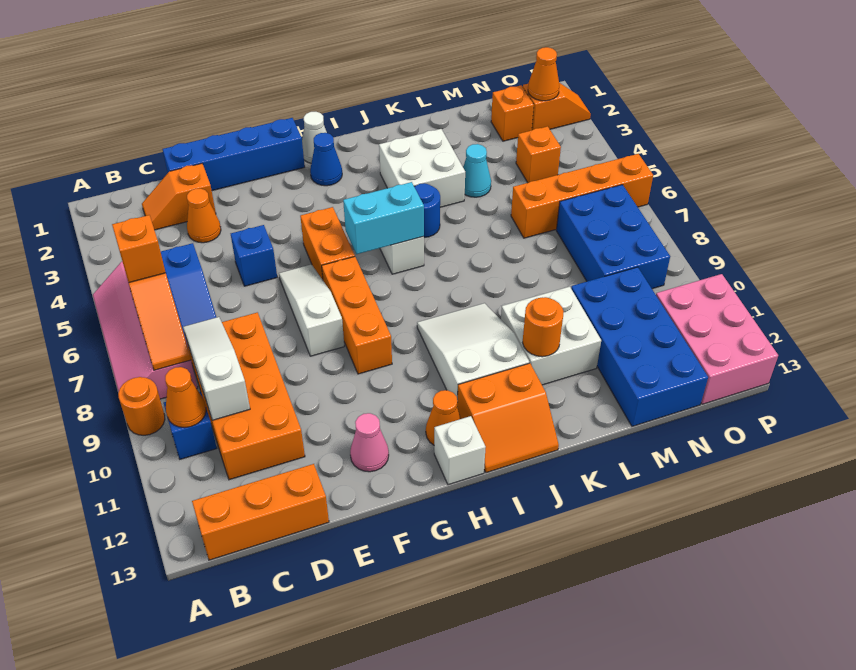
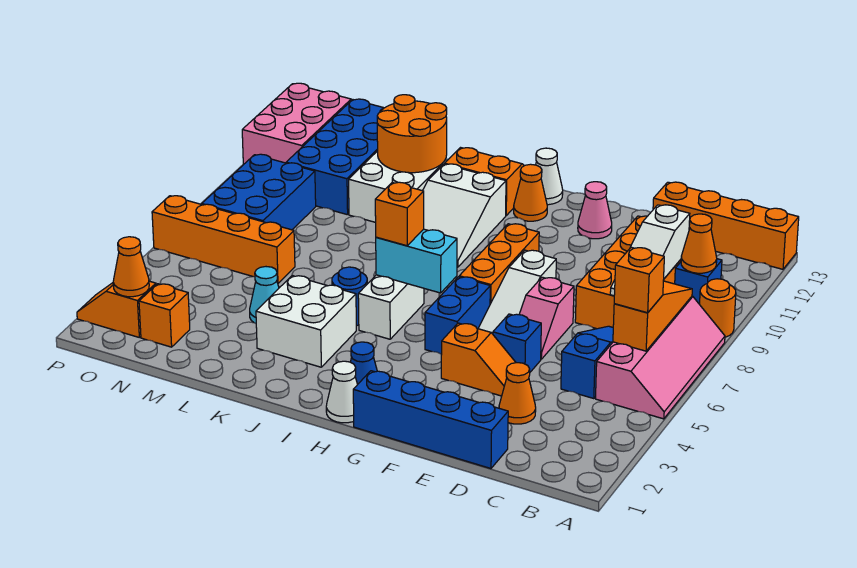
orange 1x3 brick [192,464,329,560] -> orange 1x4 brick [653,182,799,269]
orange 1x2 slope [142,164,216,230] -> orange 1x2 slope moved to [441,323,516,396]
none -> pink 1x2 slope [519,277,574,359]
orange 1x2 brick [300,207,355,280] -> blue 1x2 brick [425,277,490,354]
white 1x1 brick [434,416,486,485] -> white 1x1 cone [536,148,563,205]
orange 1x1 round brick [523,297,564,357] -> orange 2x2 round brick [377,95,447,173]
orange 1x1 brick [516,126,561,183] -> orange 1x1 brick moved to [375,182,424,246]

